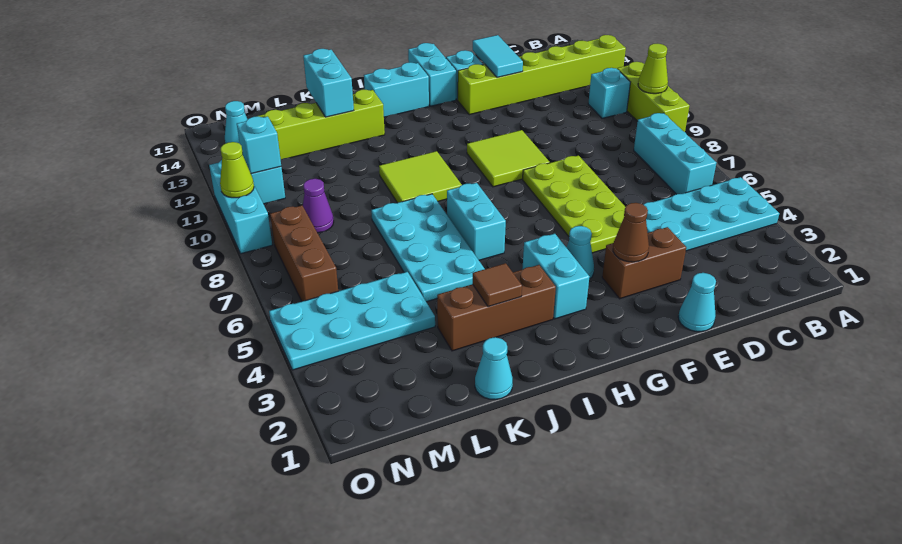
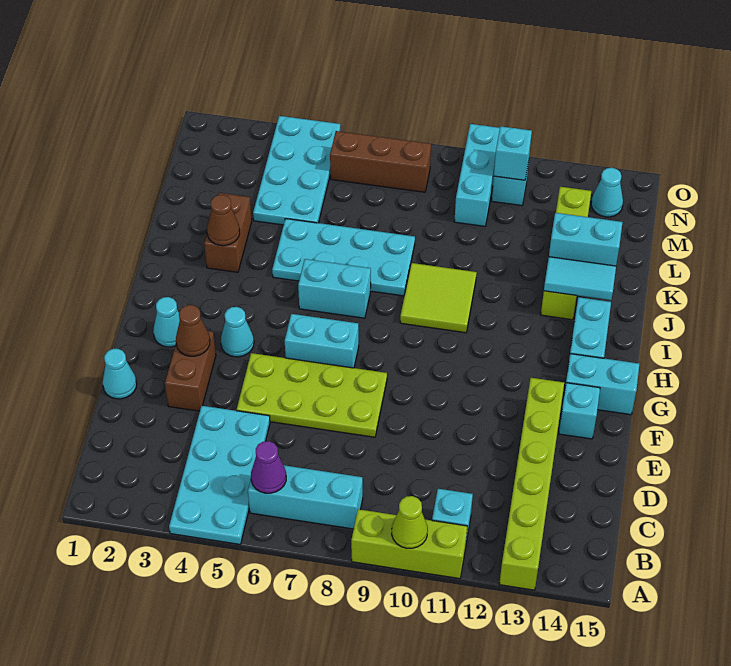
cyan 1x2 tile [473,35,523,78] -> cyan 1x2 tile moved to [544,257,616,300]
lime 2x2 tile [467,130,550,187] -> none
cyan 1x2 brick [523,234,589,319] -> cyan 1x2 brick moved to [285,314,359,368]
brown 1x3 brick [437,265,556,351] -> brown 1x2 brick [204,193,252,272]
brown 1x1 tile [473,263,522,307] -> brown 1x1 cone [207,195,240,246]
cyan 1x1 cone [475,337,513,400] -> cyan 1x1 cone moved to [153,297,180,347]
purple 1x1 cone [303,179,334,233] -> purple 1x1 cone moved to [251,441,286,493]
cyan 1x3 brick [209,160,272,254] -> cyan 1x3 brick turned to [454,124,500,226]
lime 1x1 cone [220,142,254,198] -> none

